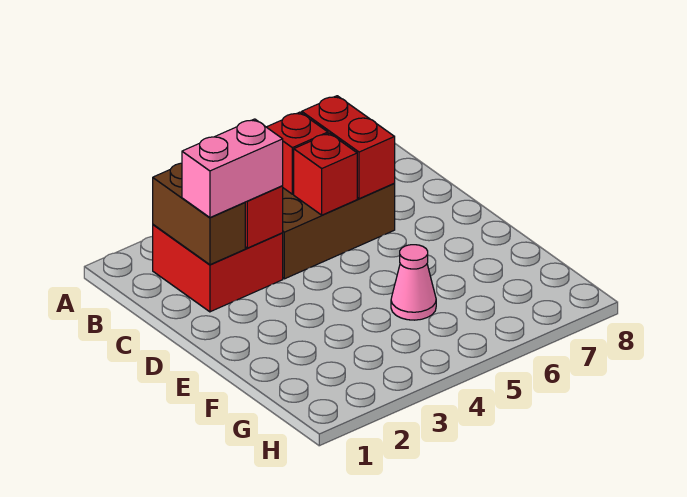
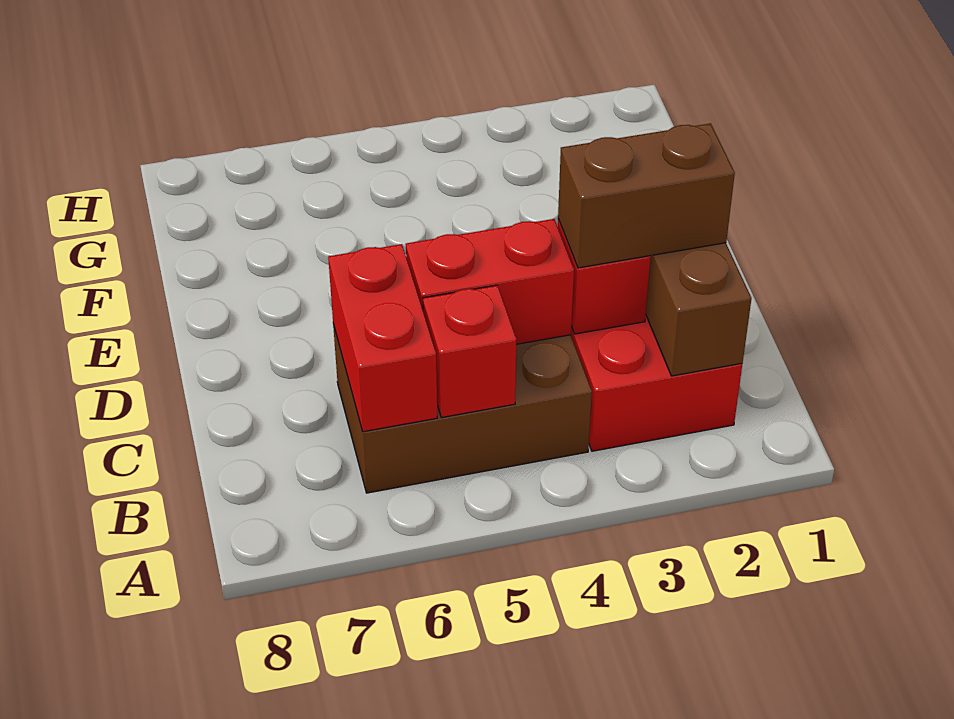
pink 1x2 brick [182,119,283,217] -> brown 1x2 brick [558,123,735,268]
red 1x1 brick [294,133,357,215] -> red 1x2 brick [406,219,574,344]
pink 1x1 cone [391,245,436,320] -> none

